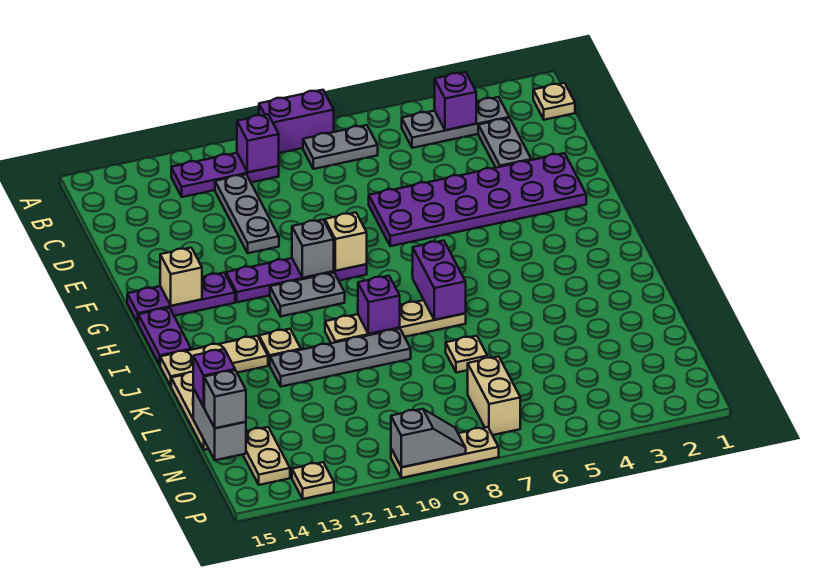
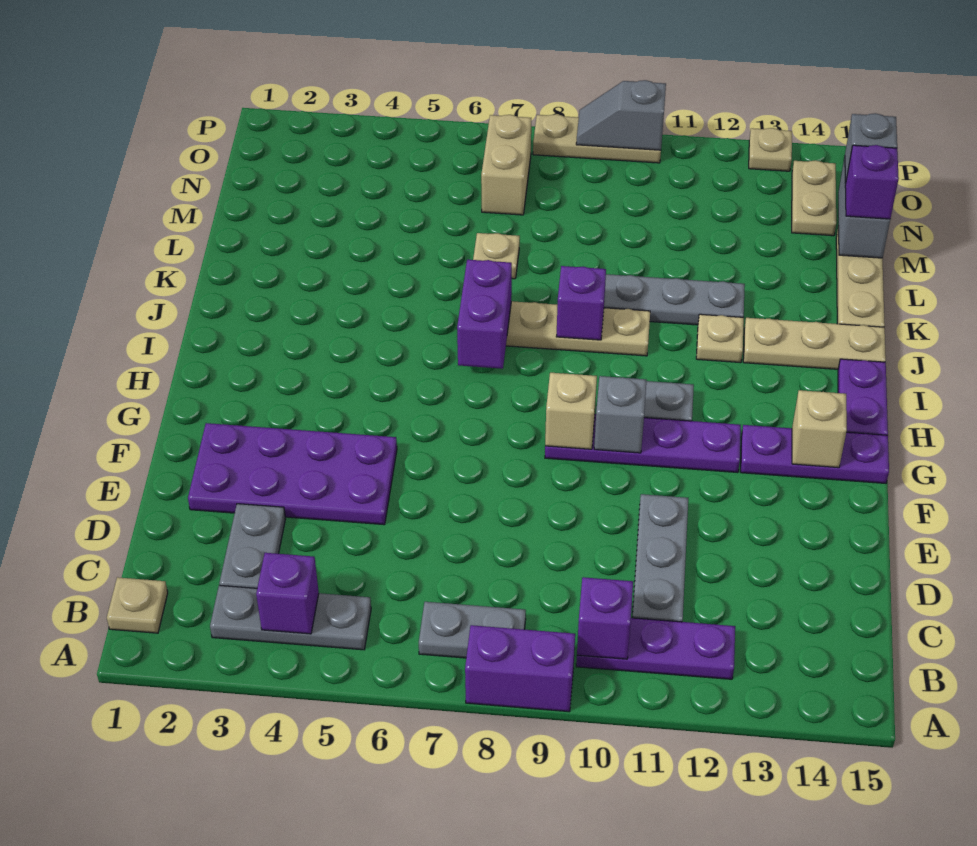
purple 2x6 plate [369,153,586,246] -> purple 2x4 plate [188,423,397,525]

